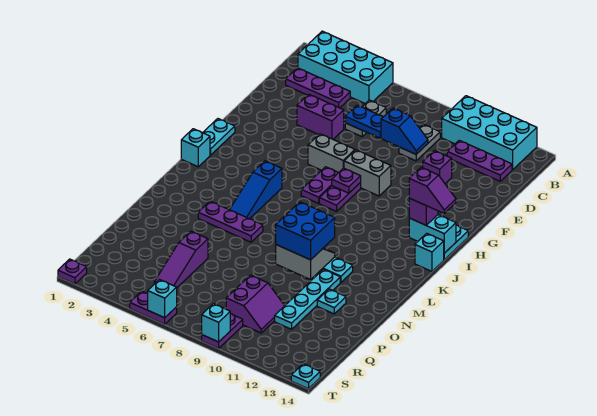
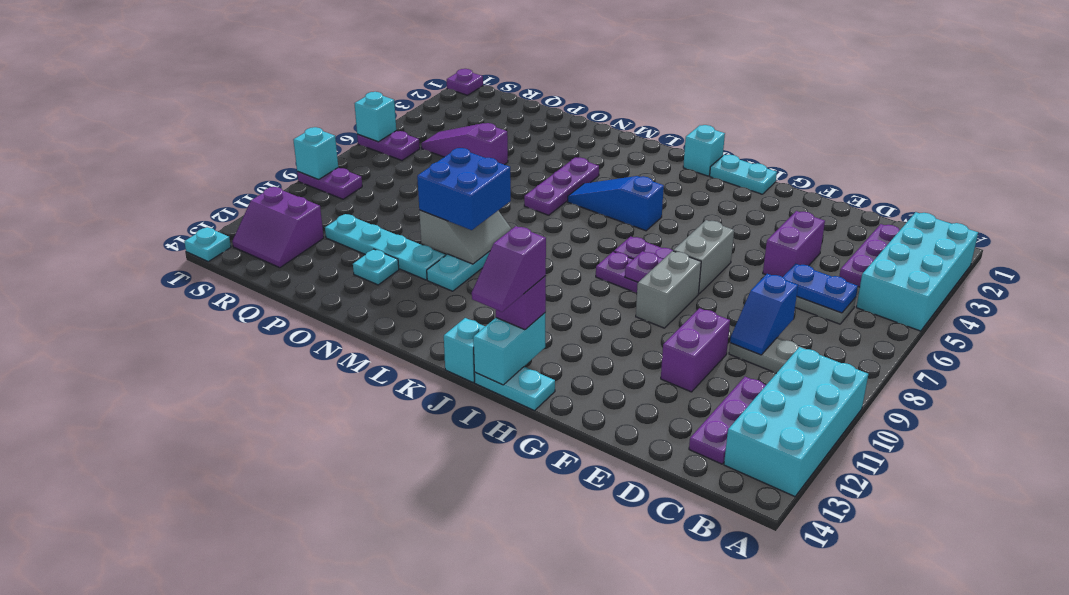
blue 1x2 plate [345,105,383,138] -> blue 1x2 plate turned to [783,264,858,313]
purple 1x1 brick [423,151,452,183] -> purple 1x2 brick [661,308,730,392]
purple 2x2 slope [226,275,285,333] -> purple 2x2 slope moved to [232,187,324,268]
purple 1x2 plate [130,291,177,324] -> purple 1x2 plate turned to [357,131,420,160]

